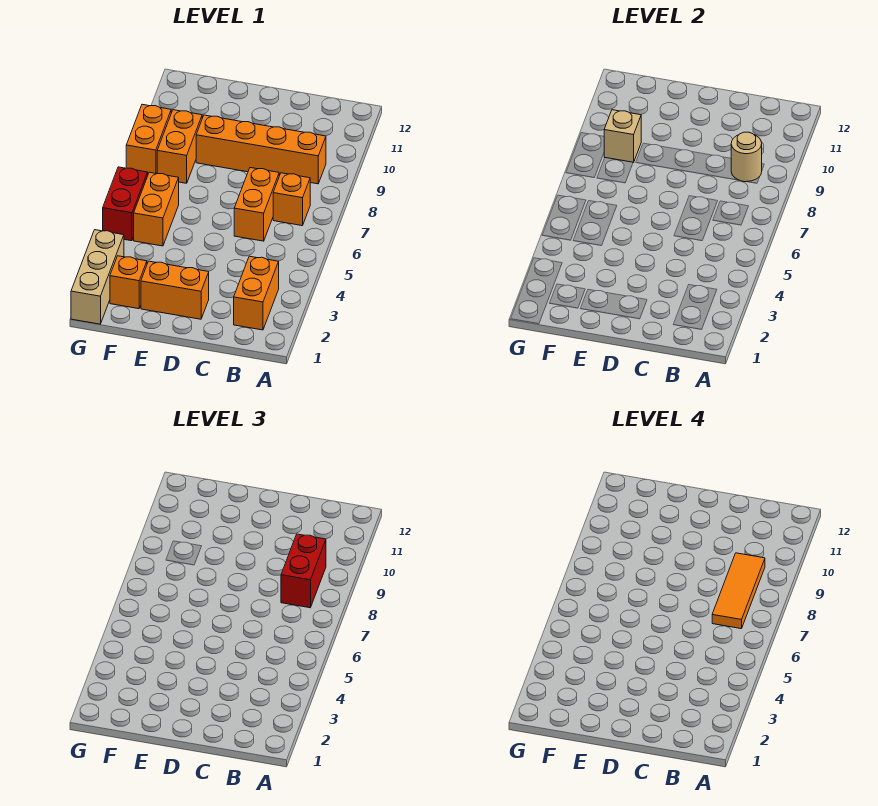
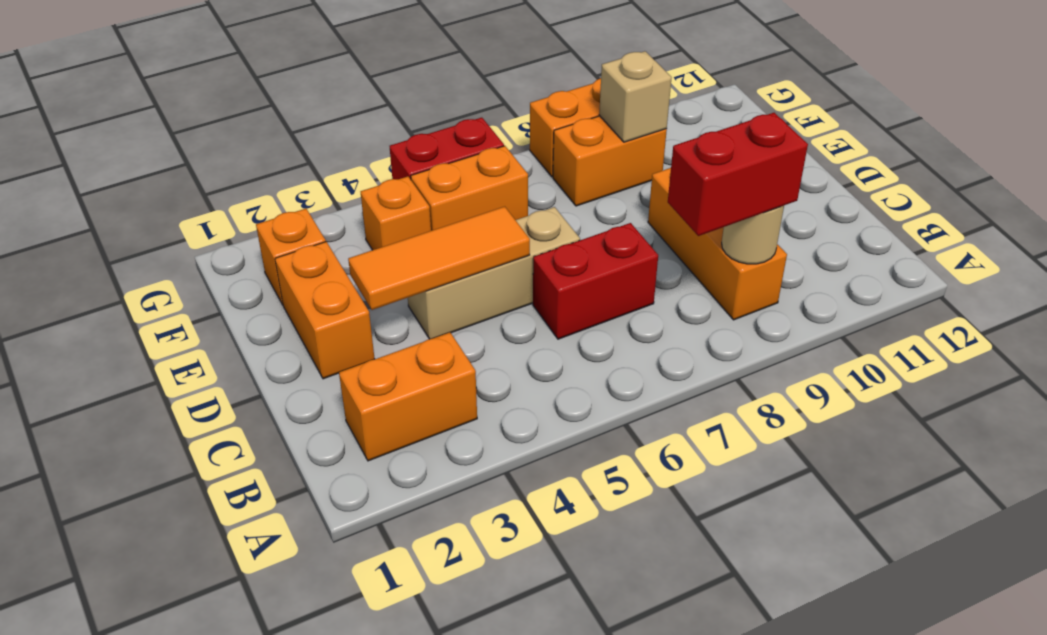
orange 1x1 brick [273,173,310,226] -> orange 1x1 brick moved to [361,176,431,250]
orange 1x3 tile [712,553,765,629] -> orange 1x3 tile moved to [348,207,530,310]
orange 1x4 brick [196,115,326,184] -> orange 1x3 brick [648,168,787,320]
orange 1x2 brick [234,168,279,241] -> red 1x2 brick [533,223,658,339]
tan 1x3 brick [71,230,124,324] -> tan 1x3 brick moved to [408,207,580,339]

